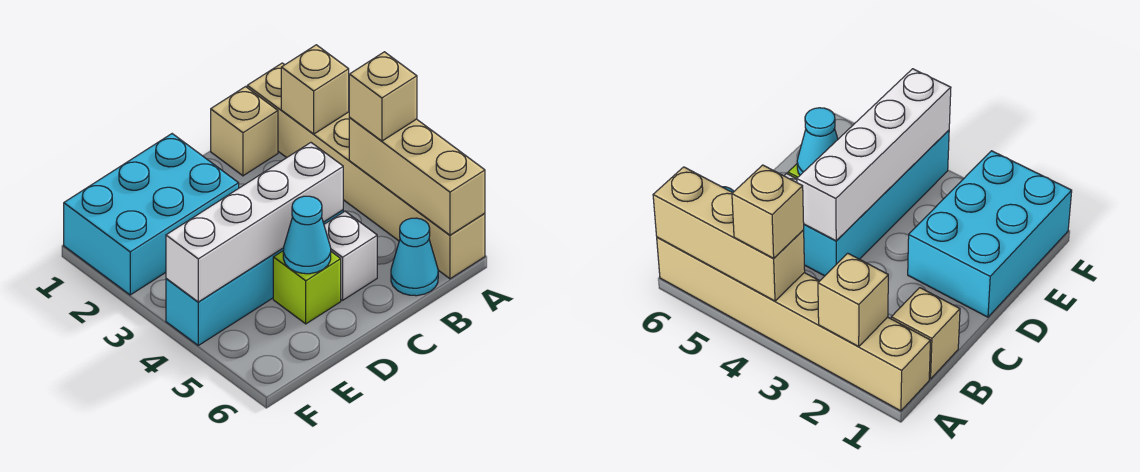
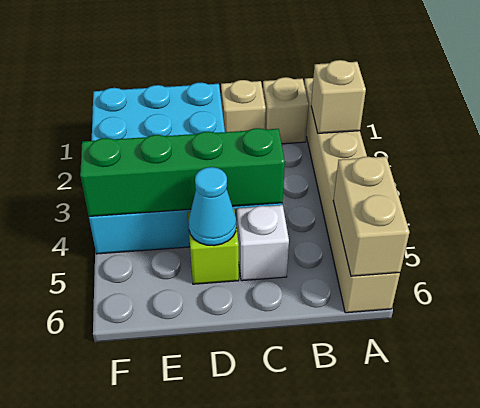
tan 1x3 brick [349,118,485,235] -> tan 1x2 brick [333,157,410,276]
tan 1x1 brick [349,52,417,141] -> tan 1x1 brick moved to [221,80,266,132]
cyan 1x1 cone [391,218,438,296] -> none
white 1x4 brick [166,143,343,302] -> green 1x4 brick [80,128,285,216]

